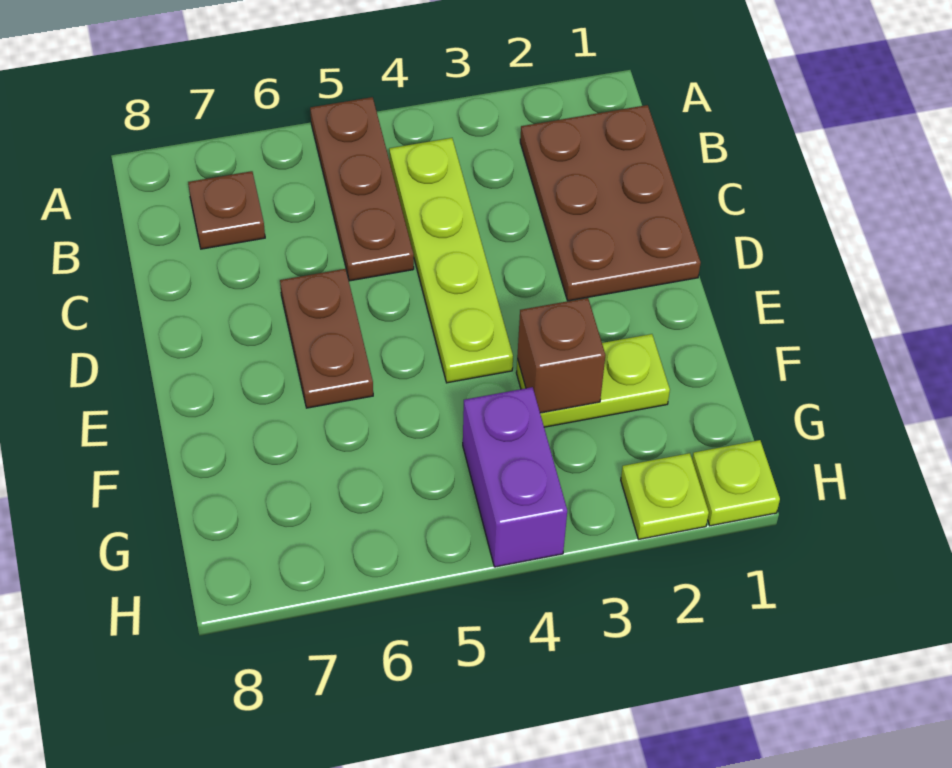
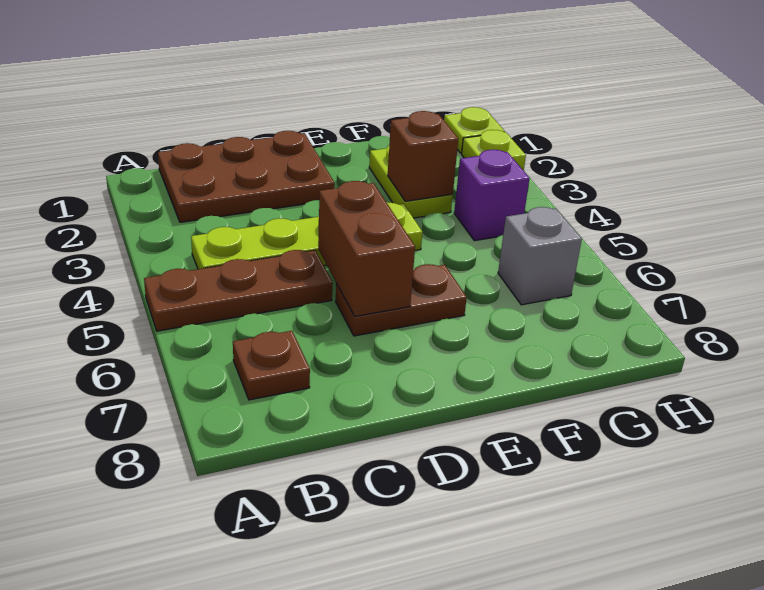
none -> brown 1x2 brick [318,181,415,317]
purple 1x2 brick [463,387,567,567] -> purple 1x1 brick [454,150,529,241]
none -> grey 1x1 brick [498,207,582,305]

